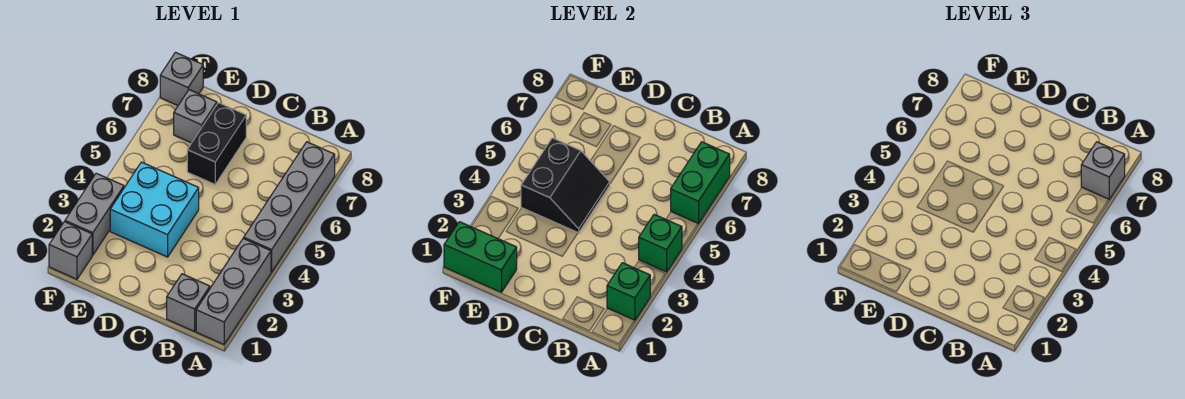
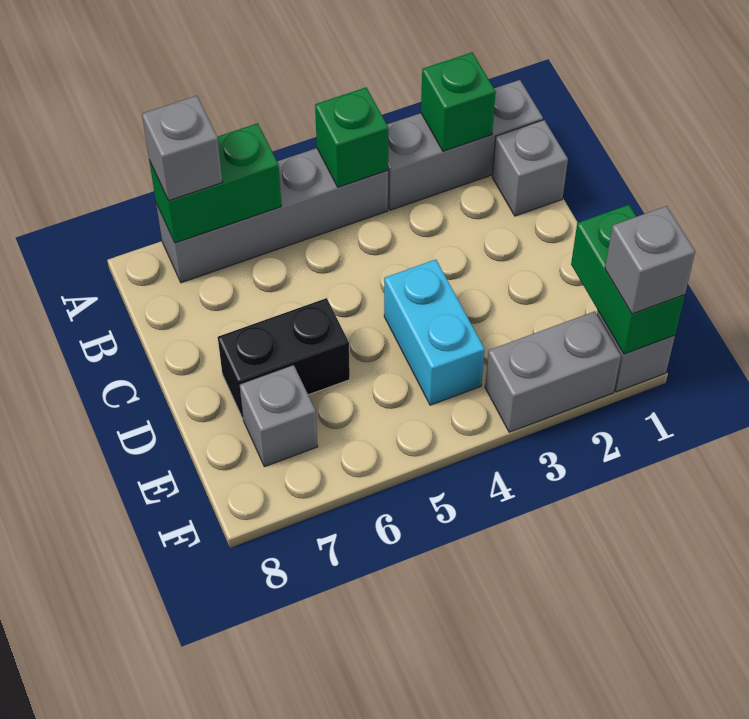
cyan 2x2 brick [110,162,199,257] -> cyan 1x2 brick [384,260,485,405]
black 2x2 slope [521,138,610,233] -> none
grey 1x1 brick [160,52,203,106] -> grey 1x1 brick moved to [605,206,695,314]

